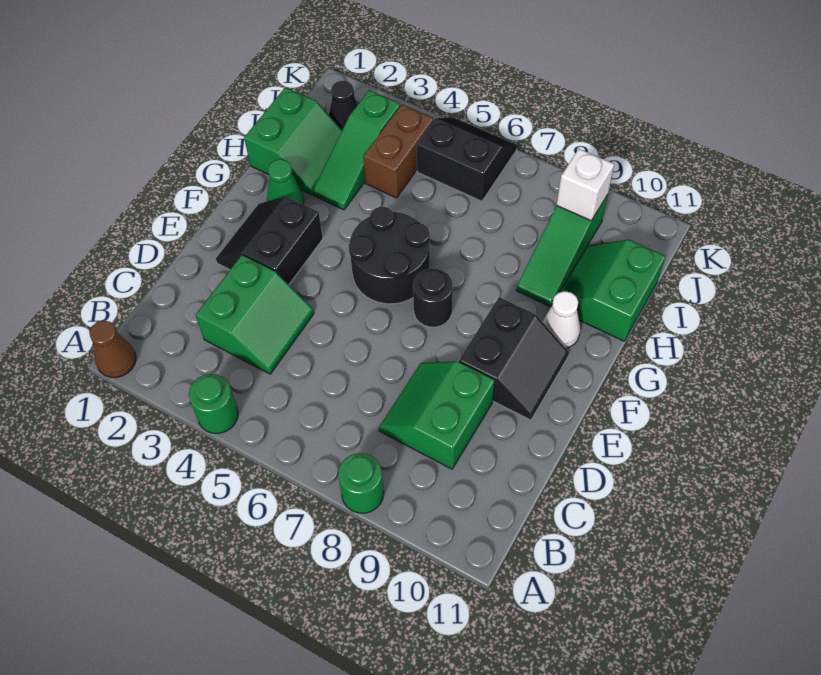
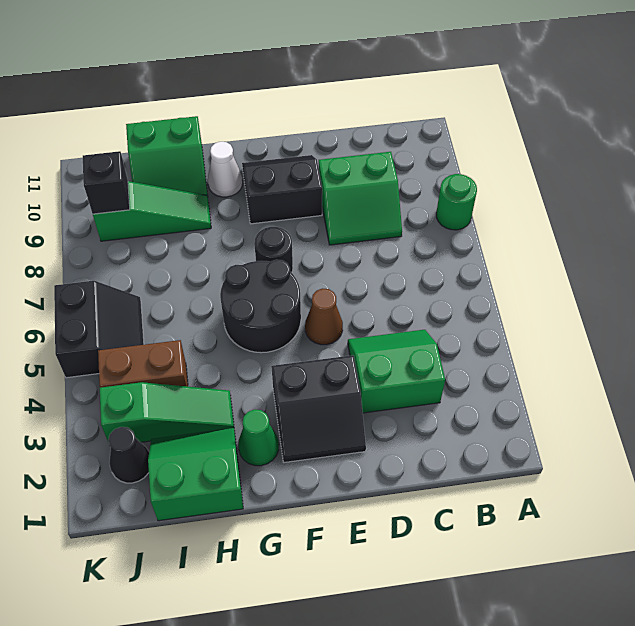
brown 1x1 cone [89,321,136,378] -> brown 1x1 cone moved to [305,288,343,345]
green 1x1 round brick [189,374,238,434] -> none
black 2x2 slope [417,117,517,201] -> black 2x2 slope turned to [54,281,144,378]
white 1x1 brick [557,149,614,221] -> black 1x1 brick [83,151,130,214]

